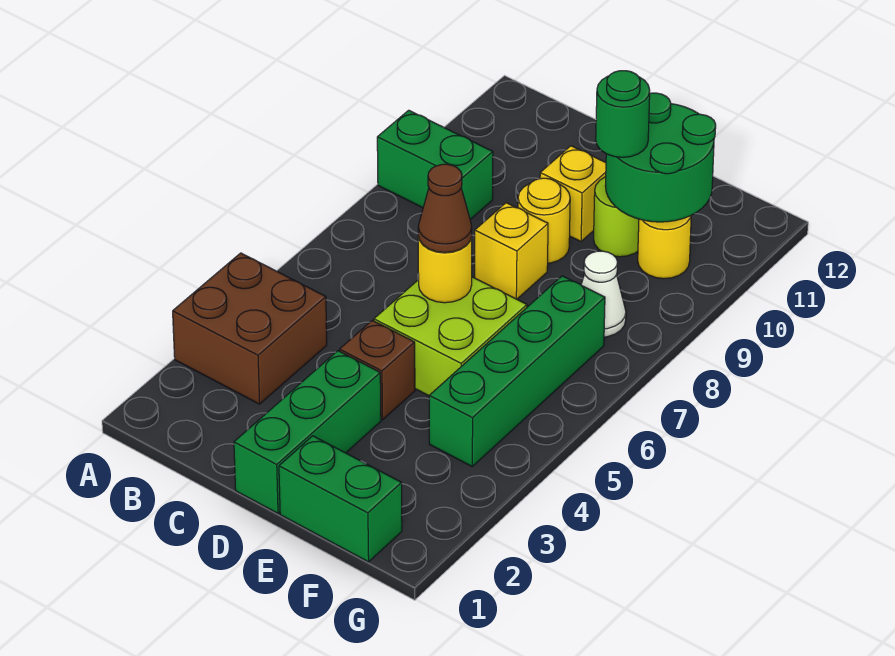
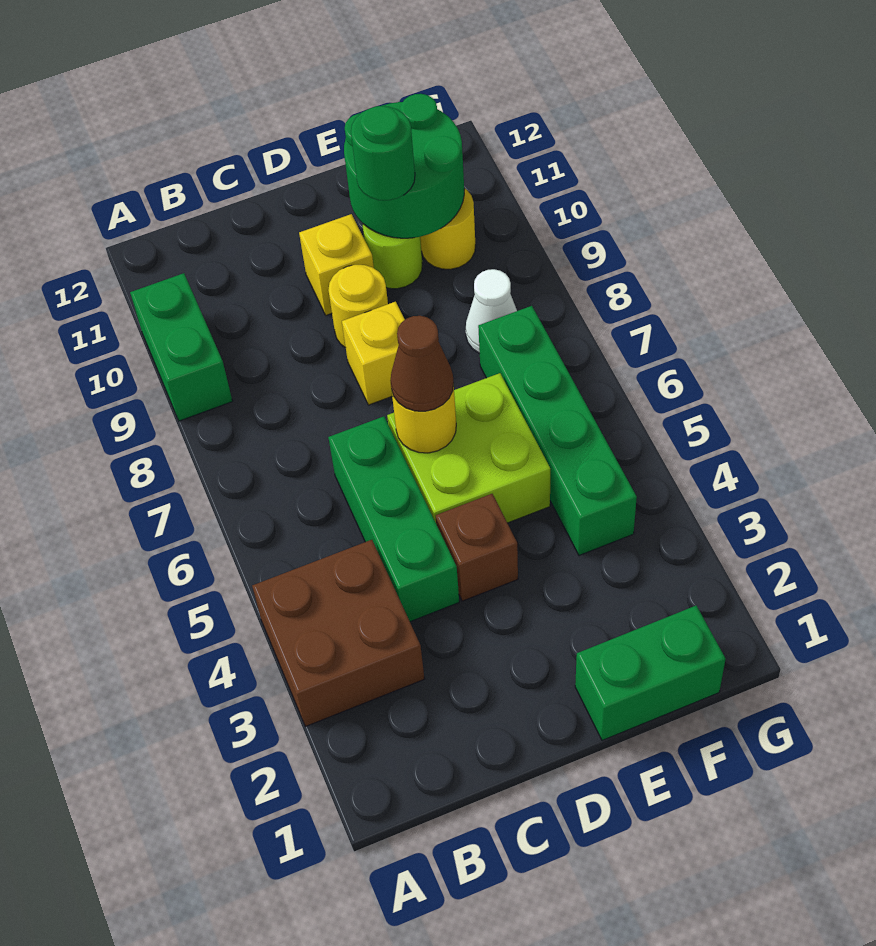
green 1x2 brick [377,110,493,219] -> green 1x2 brick turned to [130,273,232,421]
green 1x3 brick [234,351,381,513] -> green 1x3 brick moved to [328,416,459,622]

